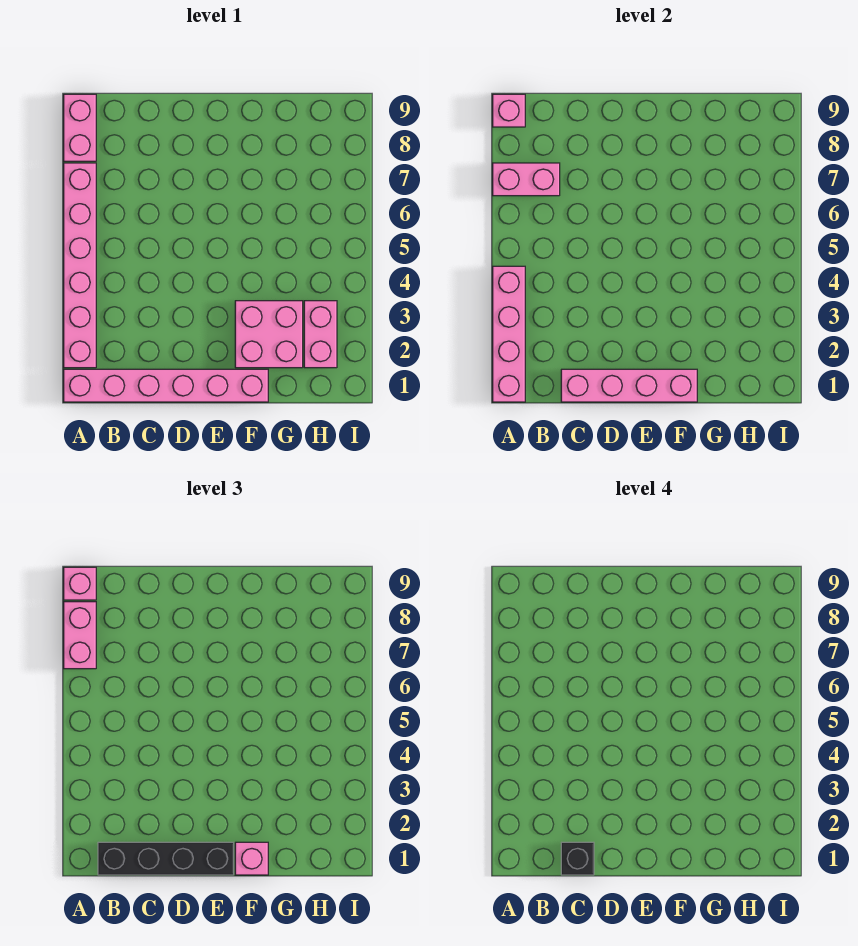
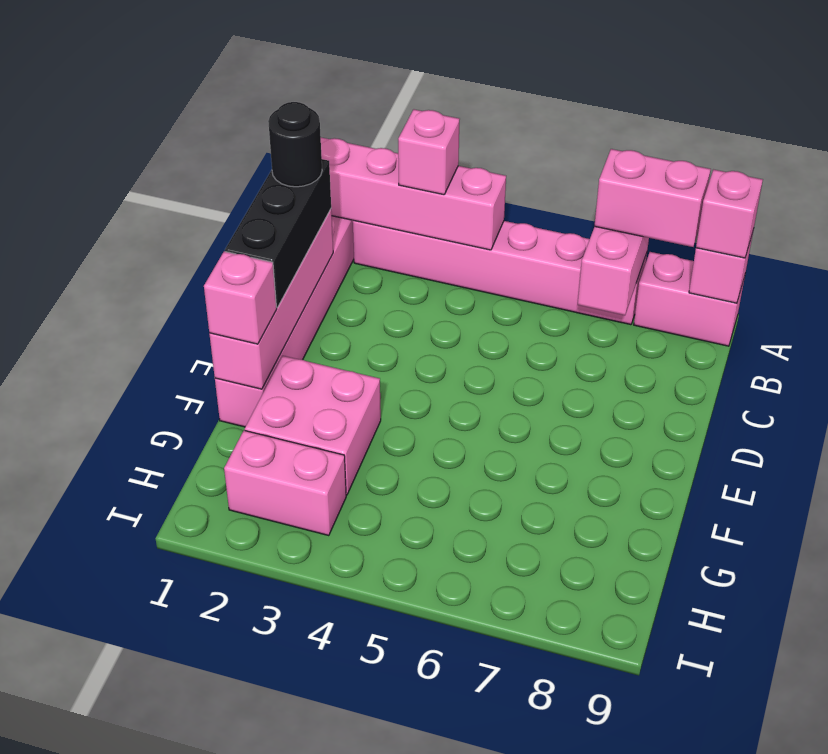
none -> pink 1x1 brick [398,109,460,195]
black 1x4 brick [98,842,234,875] -> black 1x3 brick [225,159,331,308]
black 1x1 brick [561,842,594,875] -> black 1x1 round brick [268,102,322,187]

